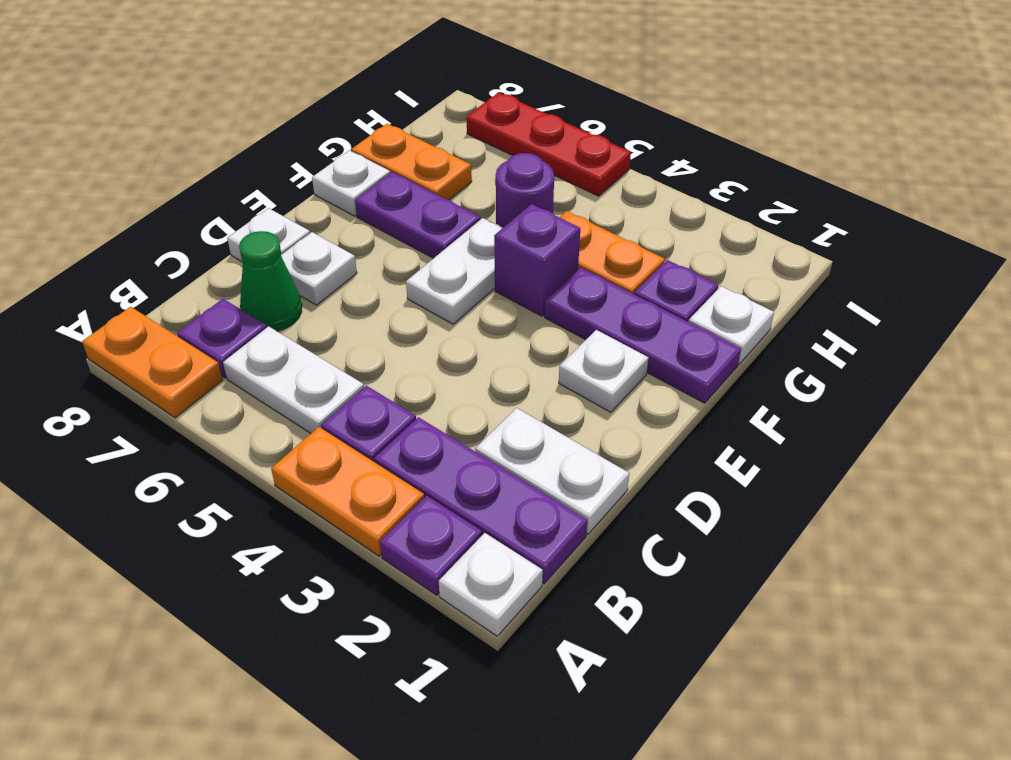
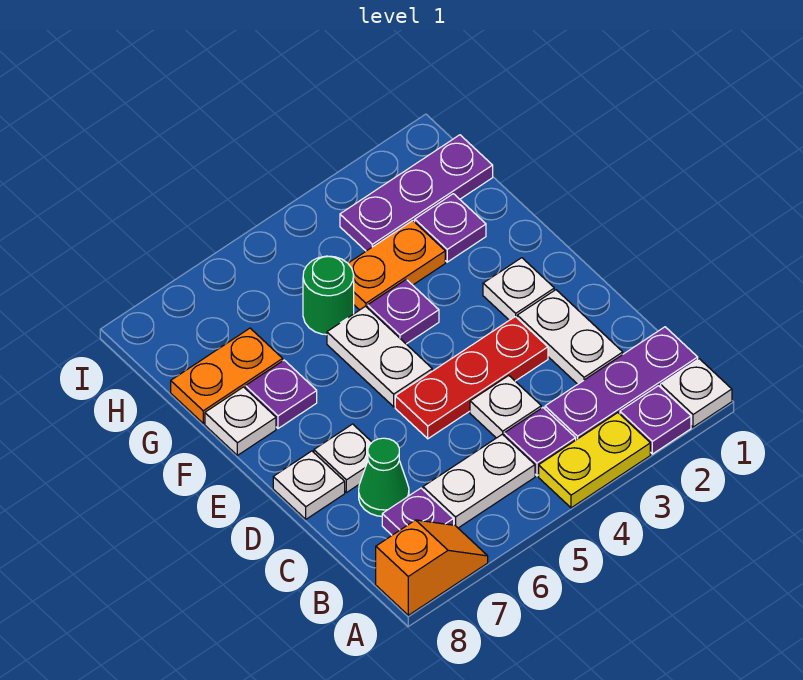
orange 1x2 plate [271,427,424,556] -> yellow 1x2 plate [539,413,650,508]
orange 1x2 plate [82,307,223,418] -> orange 1x2 slope [376,520,488,615]
white 1x2 plate [475,408,629,534] -> white 1x2 plate turned to [517,290,623,384]
purple 1x3 plate [545,268,741,403] -> purple 1x3 plate moved to [340,135,493,251]
purple 1x1 brick [494,204,580,316] -> purple 1x1 plate [368,279,439,344]
purple 1x2 plate [355,172,480,258] -> purple 1x1 plate [246,360,317,428]
white 1x1 plate [689,286,774,364] -> white 1x1 plate moved to [470,376,541,438]
purple 1x1 round brick [496,153,554,228] -> green 1x1 round brick [303,256,354,335]
red 1x3 plate [467,92,631,196] -> red 1x3 plate moved to [395,317,548,439]

